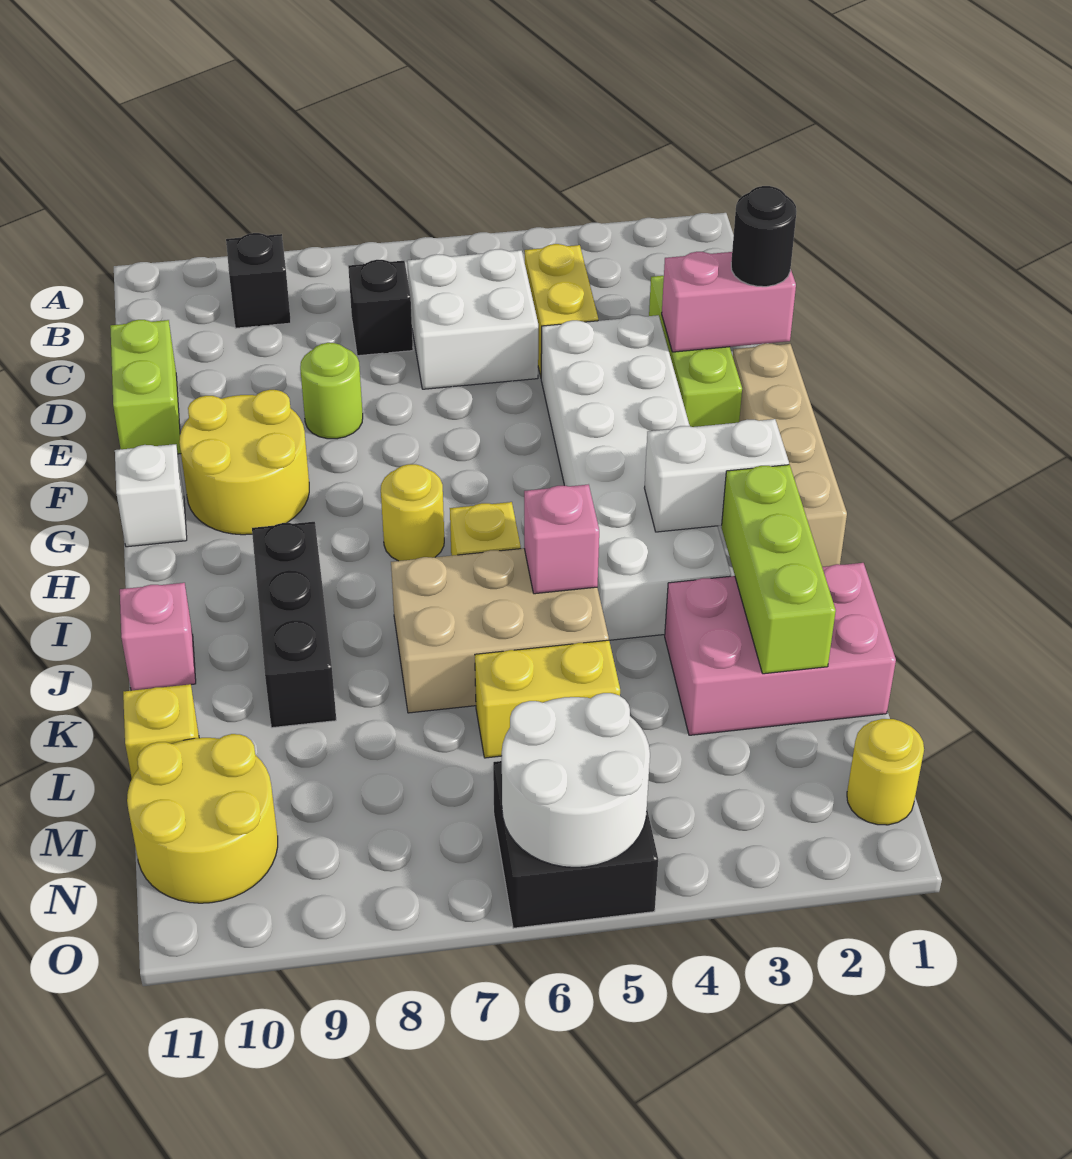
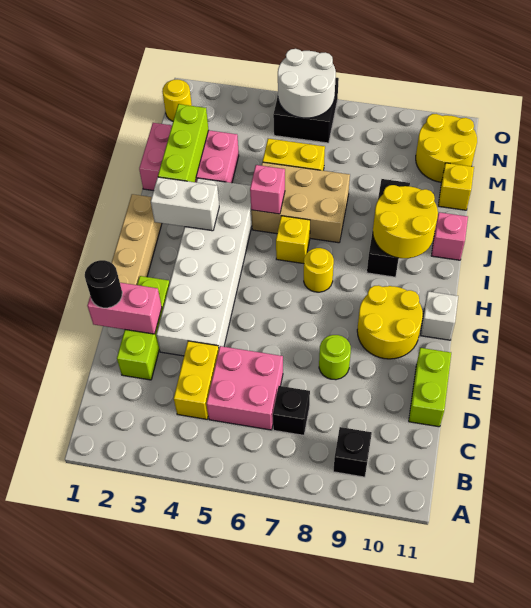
white 2x2 brick [407,249,538,389] -> pink 2x2 brick [207,346,283,430]
none -> yellow 2x2 round brick [373,185,438,258]

